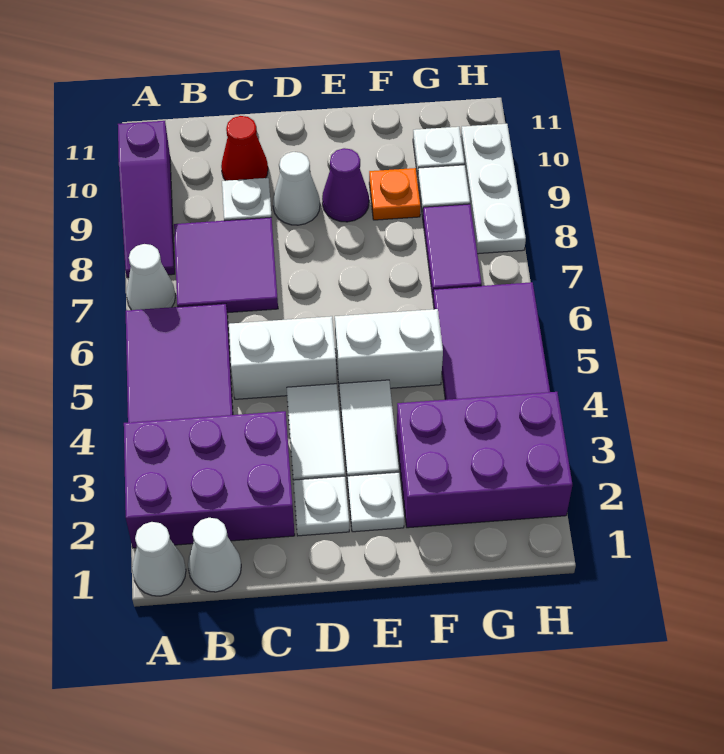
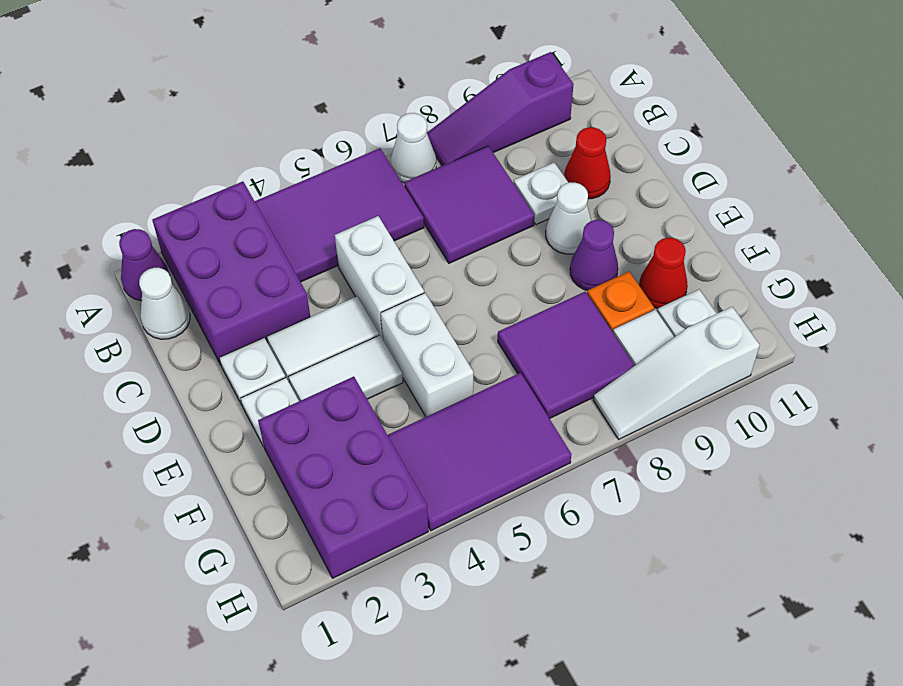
white 1x1 cone [132,522,186,596] -> purple 1x1 cone [119,229,170,301]
none -> red 1x1 cone [639,238,688,309]
purple 1x2 tile [423,204,482,297] -> purple 2x2 tile [498,292,635,419]
white 1x3 plate [461,124,526,254] -> white 1x3 slope [593,307,760,439]

